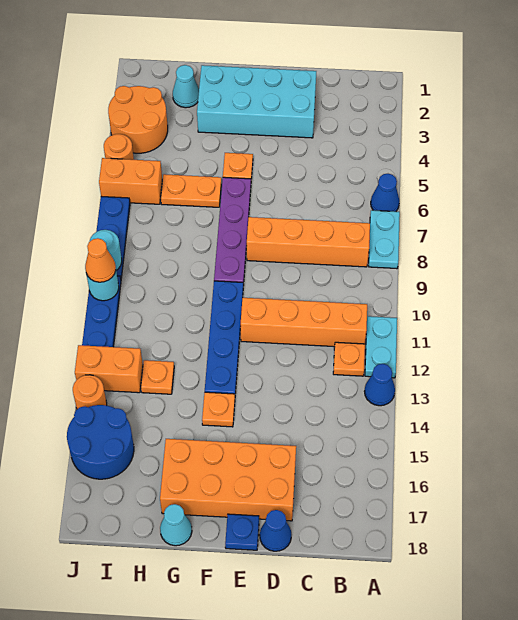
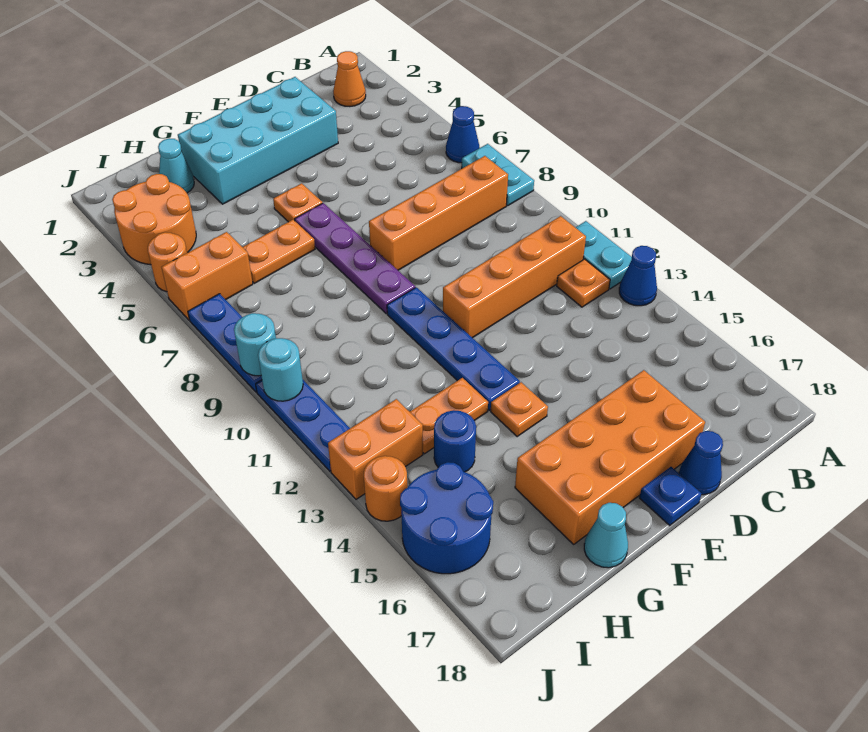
orange 1x1 plate [141,360,174,394] -> orange 1x2 plate [410,378,488,454]
none -> blue 1x1 round brick [434,410,476,472]
orange 1x1 cone [85,238,116,282] -> orange 1x1 cone moved to [333,51,366,107]

